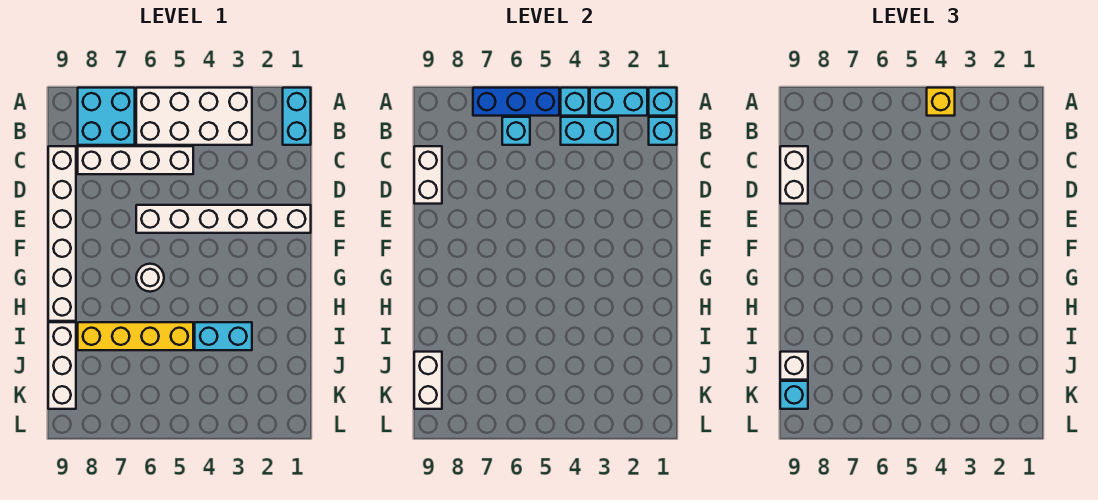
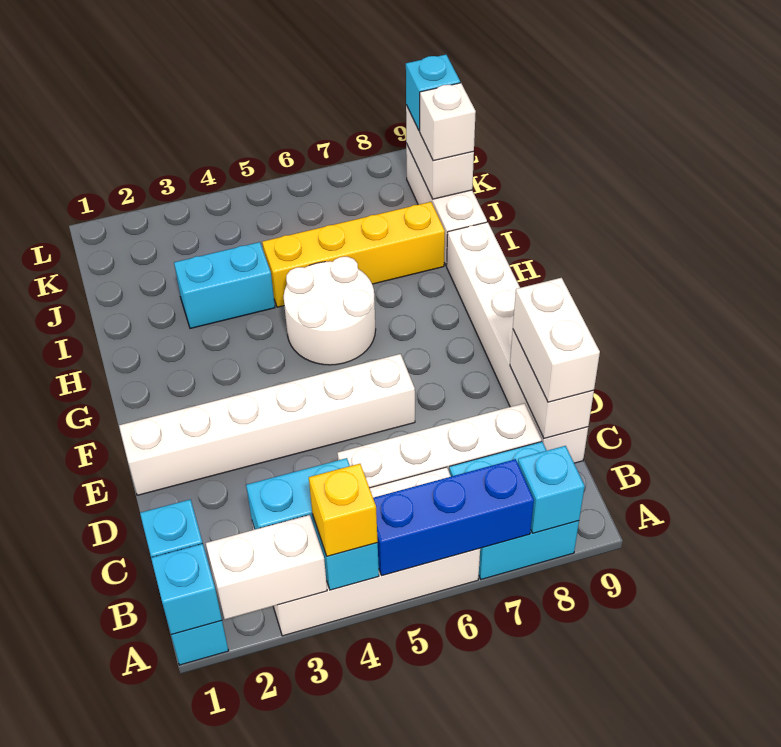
cyan 1x2 brick [590,88,647,116] -> white 1x2 brick [206,515,327,619]
cyan 1x1 brick [502,117,530,145] -> cyan 1x1 brick moved to [518,446,585,533]
white 1x1 round brick [136,264,164,292] -> white 2x2 round brick [284,257,376,365]

